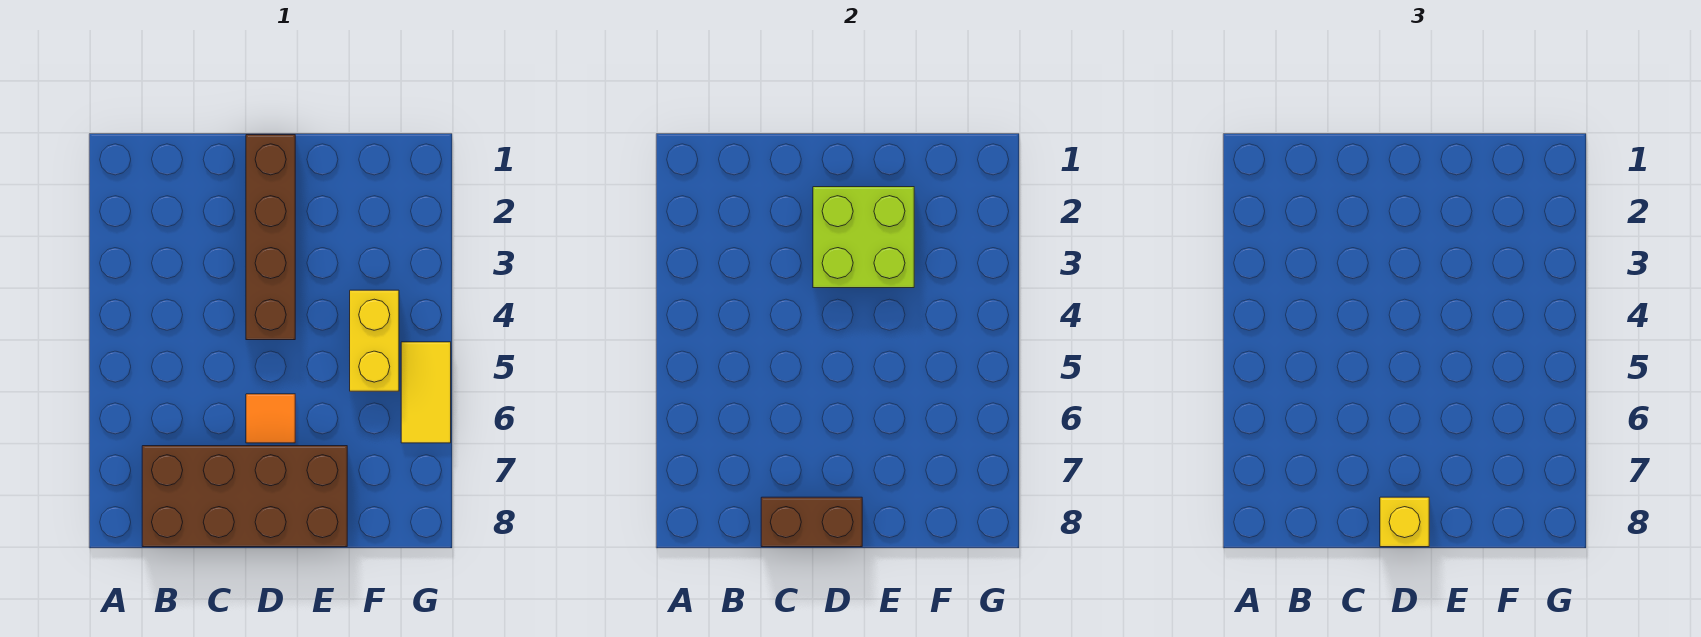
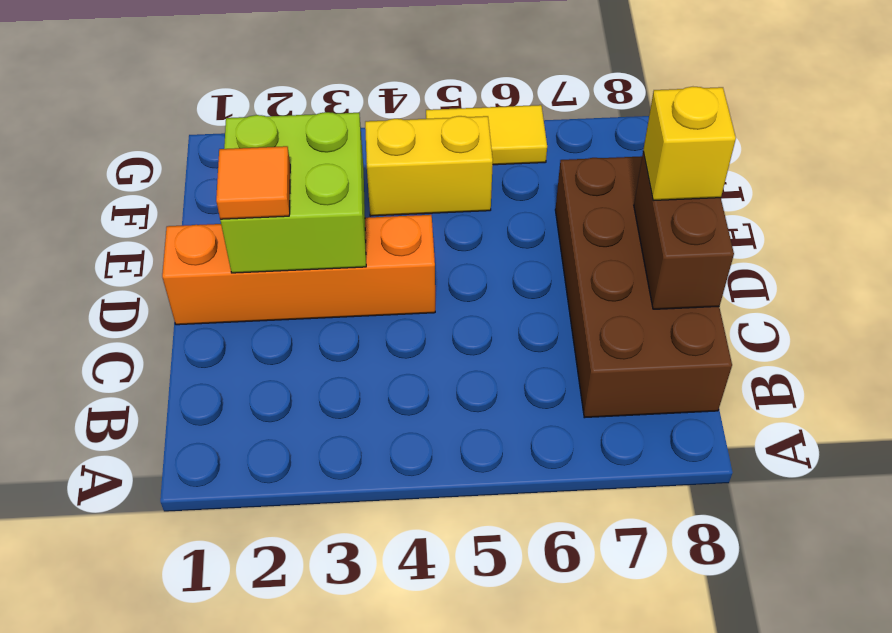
brown 1x4 brick [246,135,295,340] -> orange 1x4 brick [162,215,435,325]
orange 1x1 tile [246,394,295,443] -> orange 1x1 tile moved to [216,146,290,220]

